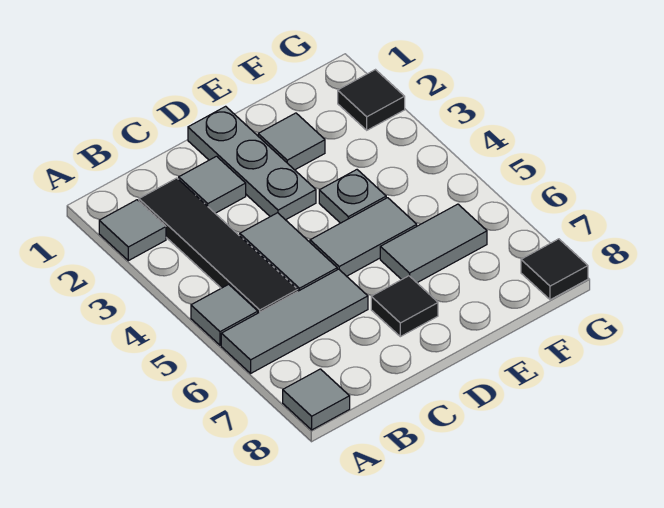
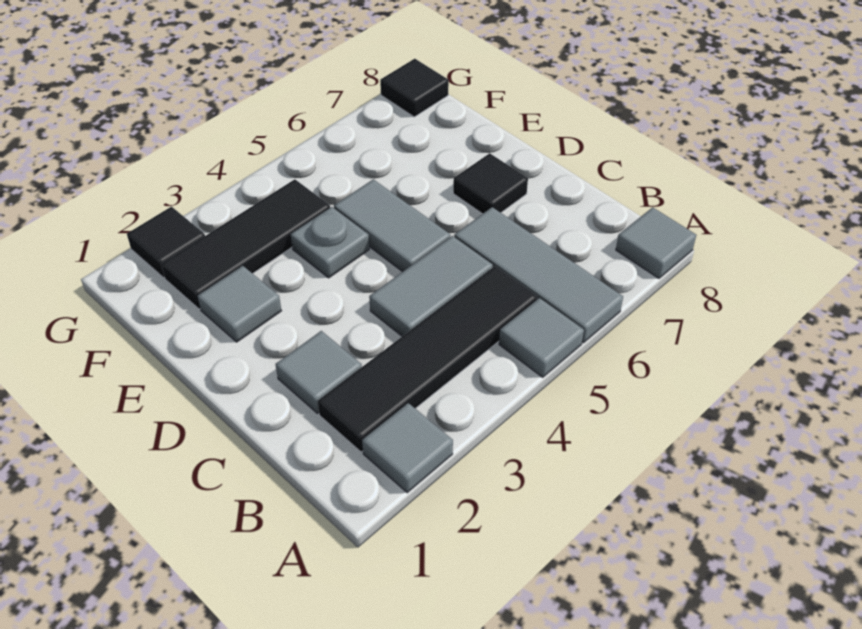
grey 1x3 plate [188,106,316,220] -> none
grey 1x2 tile [380,204,487,283] -> none
none -> black 1x3 tile [161,179,330,309]

